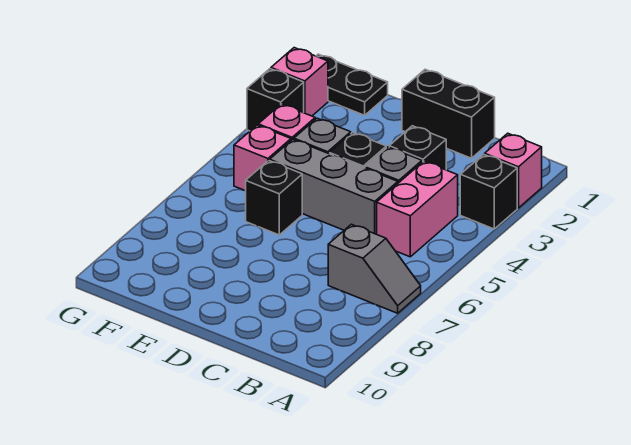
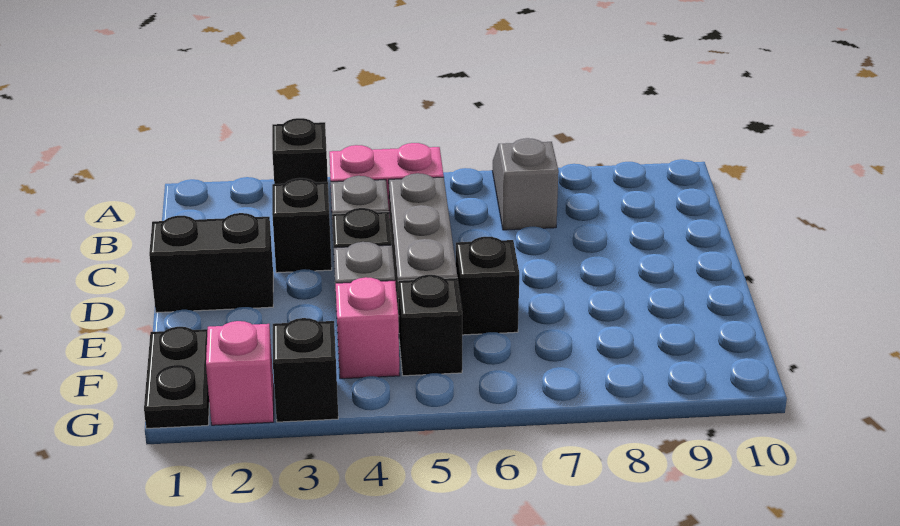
pink 1x1 brick [485,133,542,208] -> none
black 1x2 brick [402,69,495,158] -> black 1x2 brick turned to [149,213,273,313]
pink 1x1 brick [234,125,291,191] -> black 1x1 brick [398,275,462,376]

